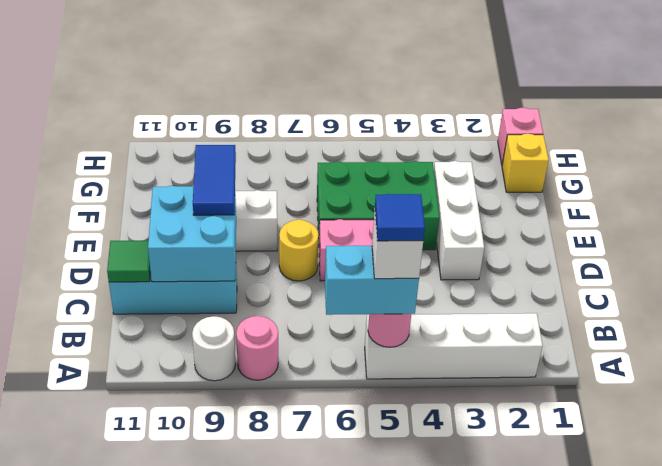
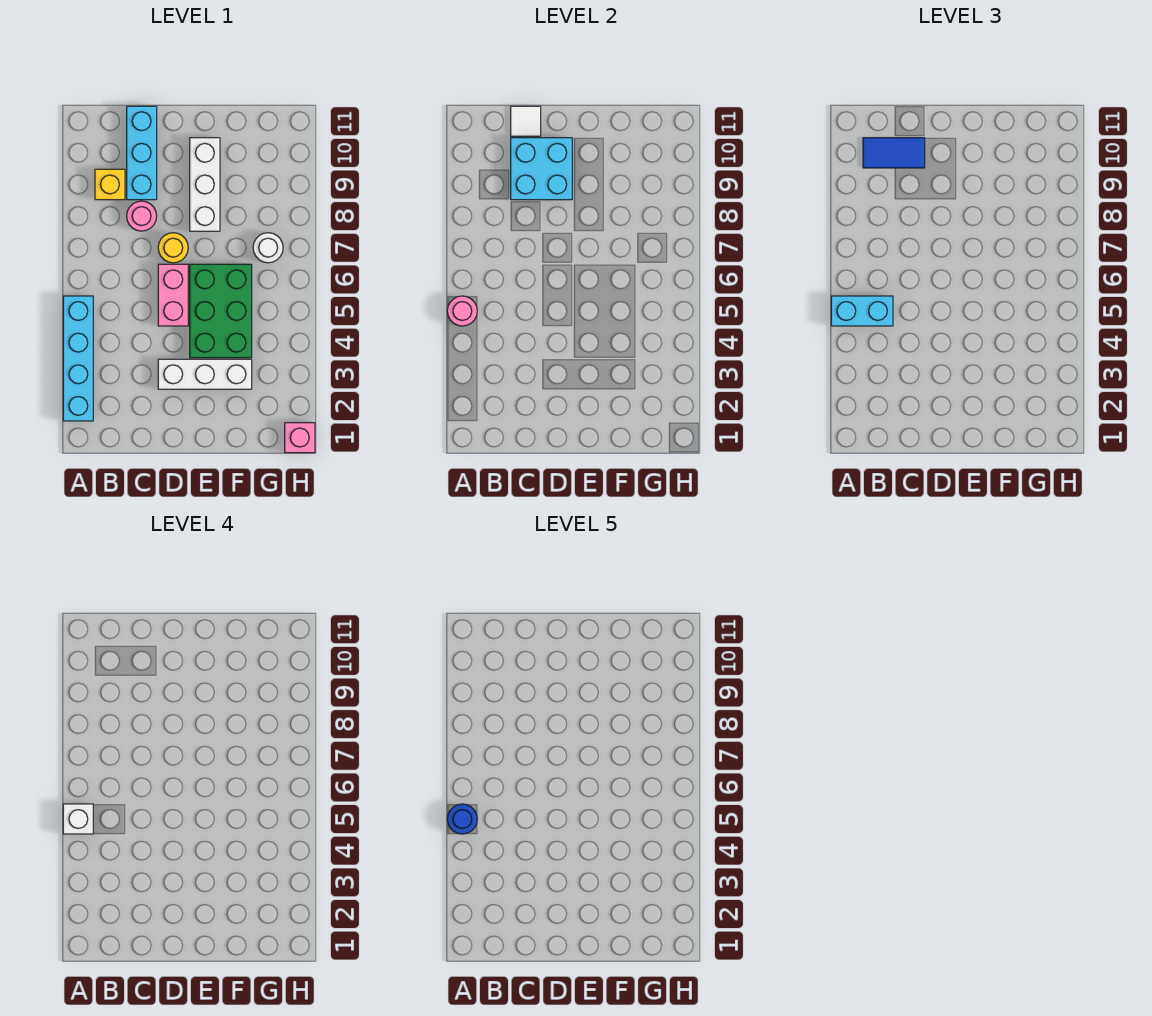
white 1x4 brick [365,313,543,379] -> cyan 1x4 brick [63,296,93,421]
cyan 1x2 brick [325,245,419,315] -> cyan 1x2 brick turned to [831,296,893,326]
blue 1x1 tile [375,194,425,241] -> blue 1x1 round brick [447,804,477,834]
pink 1x1 round brick [236,316,278,380] -> pink 1x1 round brick moved to [127,201,157,231]
white 1x1 round brick [192,316,236,381] -> white 1x1 round brick moved to [253,233,283,263]
green 1x1 tile [107,240,150,282] -> white 1x1 tile [511,106,541,136]
blue 1x2 tile [193,145,236,215] -> blue 1x2 tile moved to [863,138,925,168]
yellow 1x1 brick [502,134,549,192] -> yellow 1x1 brick moved to [95,169,125,200]

